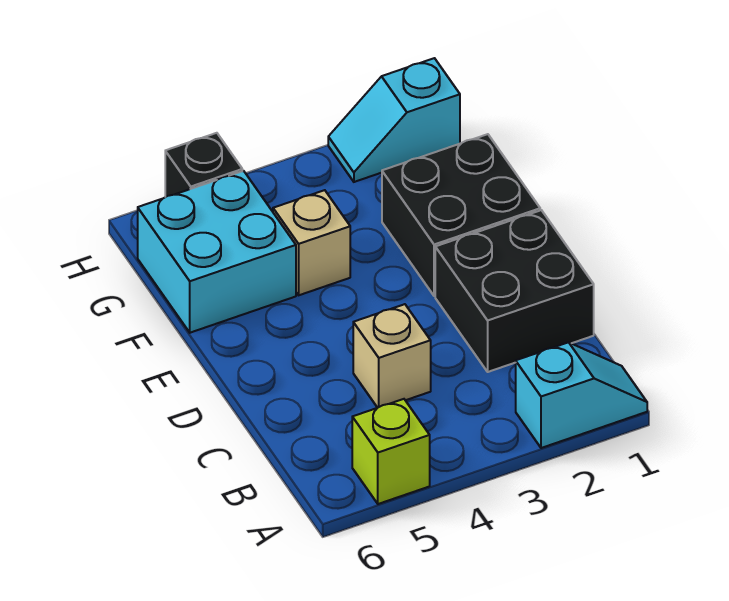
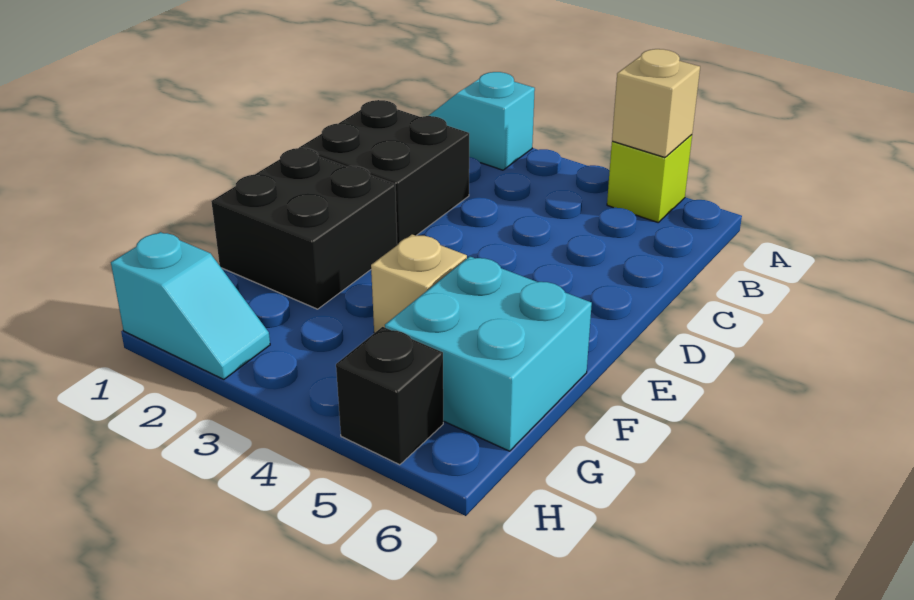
tan 1x1 brick [353,304,431,408] -> tan 1x1 brick moved to [612,49,700,157]

